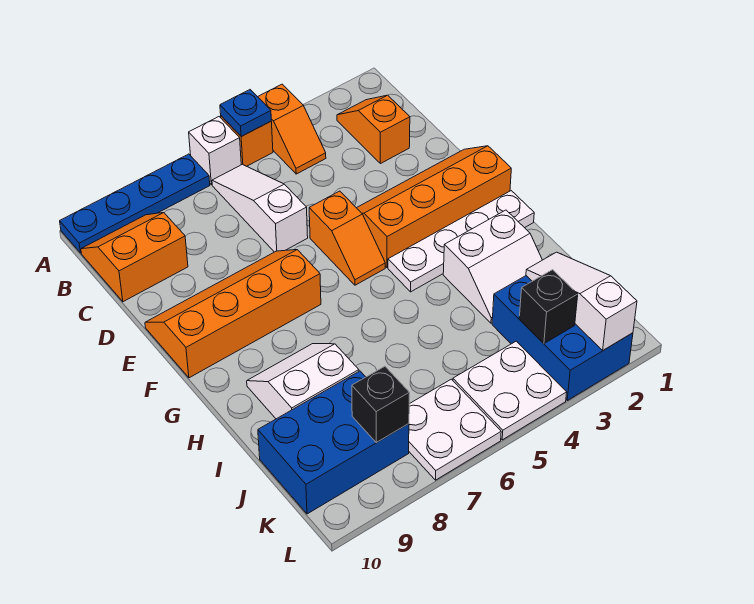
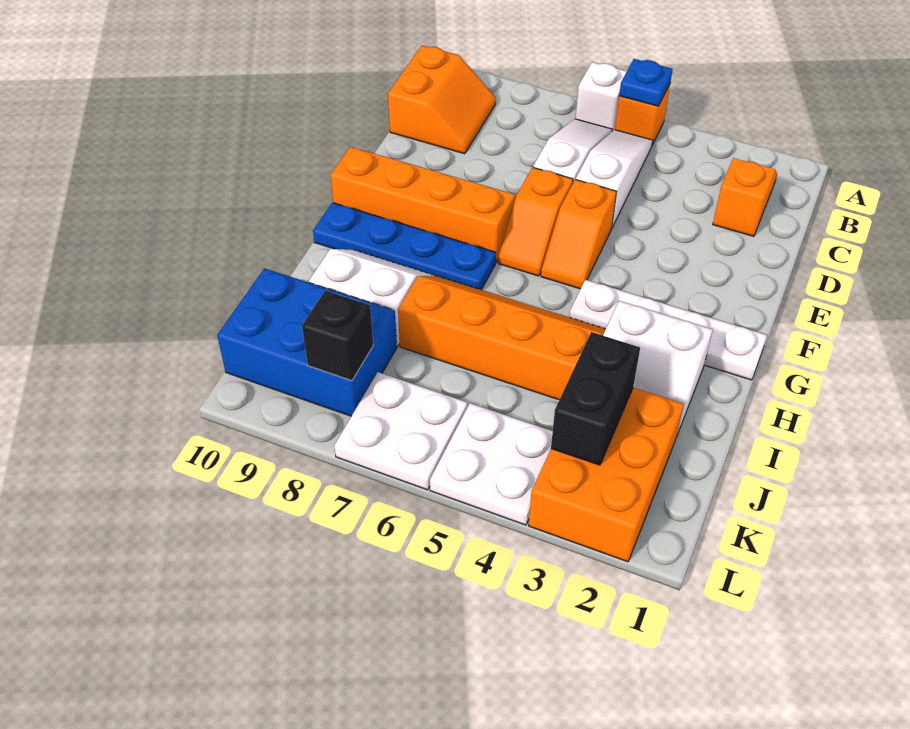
orange 1x2 slope [258,84,326,174] -> orange 1x2 slope moved to [498,167,573,276]
blue 1x4 plate [60,154,210,253] -> blue 1x4 plate moved to [313,203,496,290]
orange 2x2 slope [81,213,188,302] -> orange 2x2 slope turned to [388,45,496,154]
orange 2x4 slope [357,146,511,267] -> orange 2x4 slope moved to [398,276,606,400]
blue 2x3 brick [492,276,633,400] -> orange 2x3 brick [529,388,684,562]
white 1x3 slope [526,252,637,350] -> white 1x3 slope moved to [576,130,653,227]
black 1x1 brick [519,270,578,343] -> black 1x2 brick [551,332,640,465]

